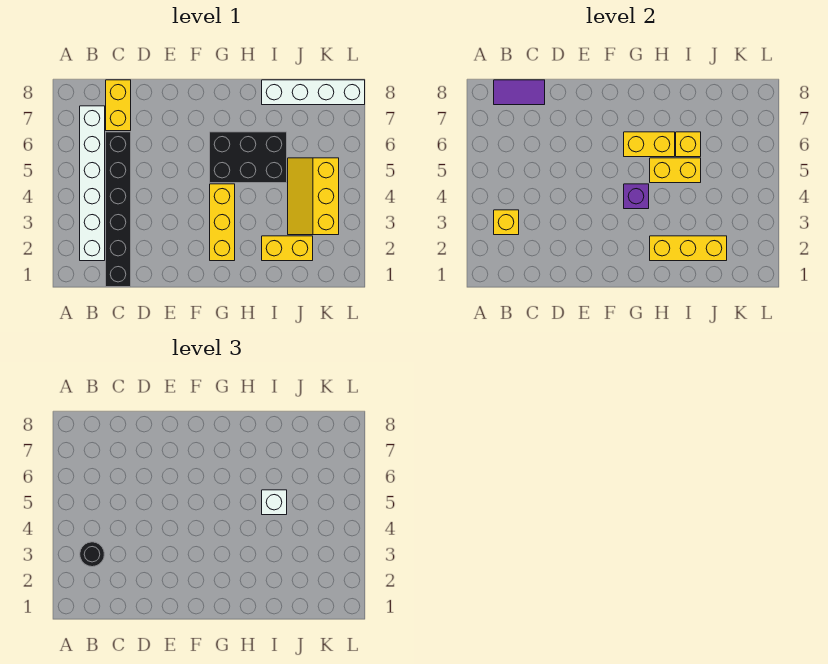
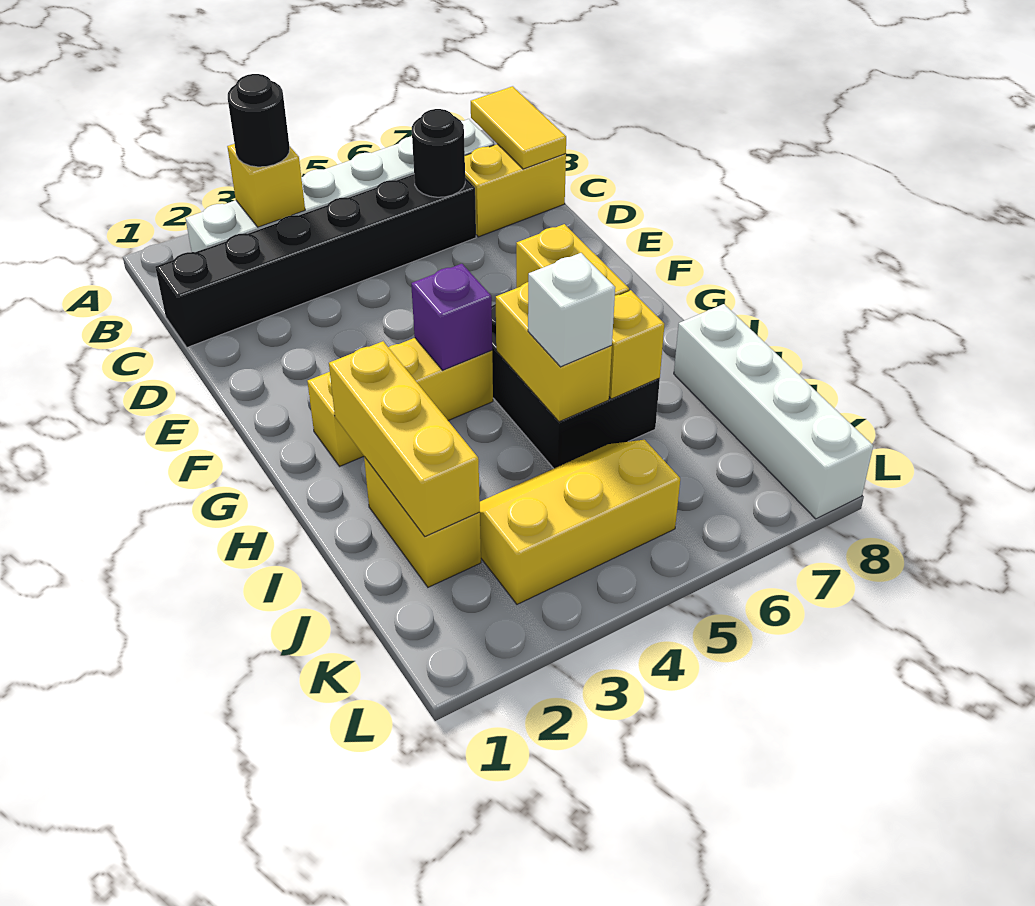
purple 1x2 tile [494,80,545,105] -> yellow 1x2 tile [471,86,566,169]
none -> black 1x1 round brick [412,109,465,197]

